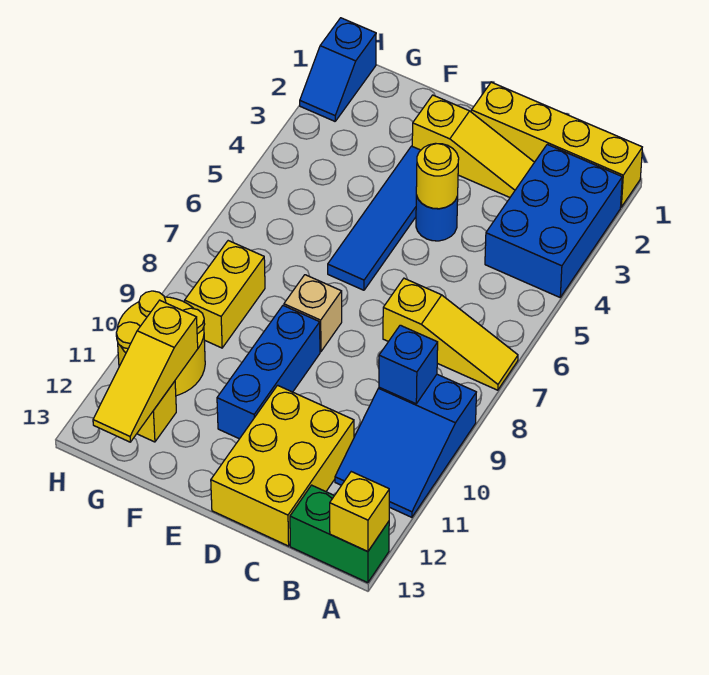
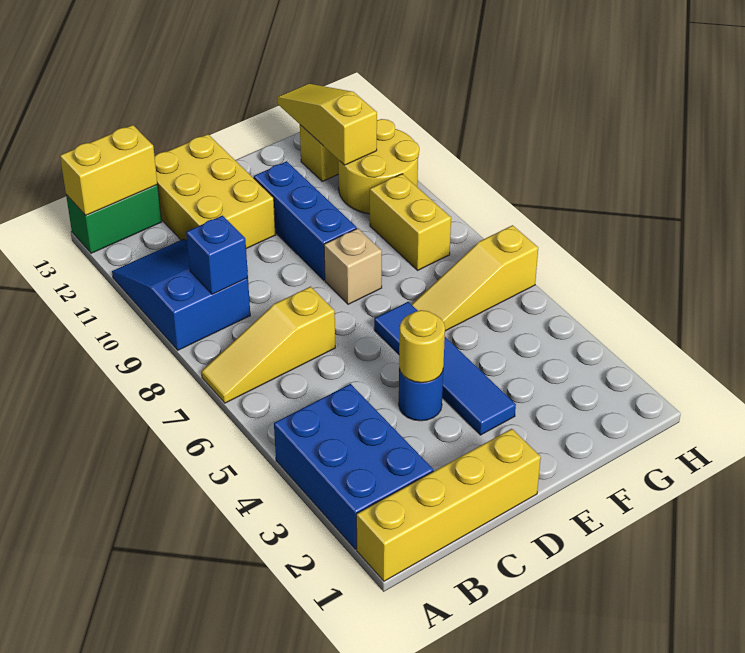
yellow 1x1 brick [330,472,389,552] -> yellow 1x2 brick [60,125,157,215]
yellow 1x3 slope [412,95,534,197] -> yellow 1x3 slope moved to [411,225,538,331]
blue 1x2 slope [300,18,376,121] -> none

